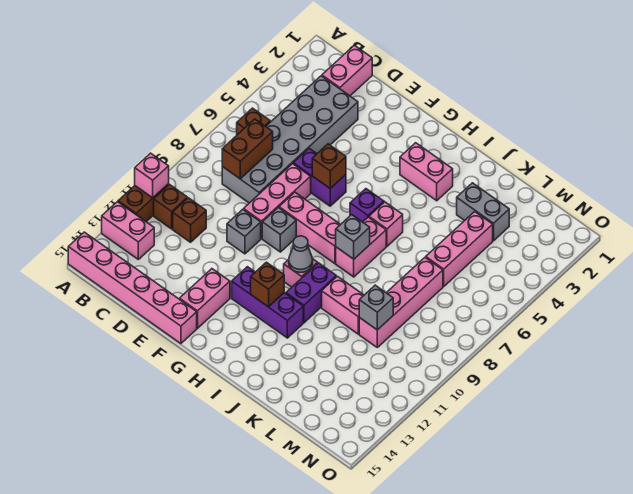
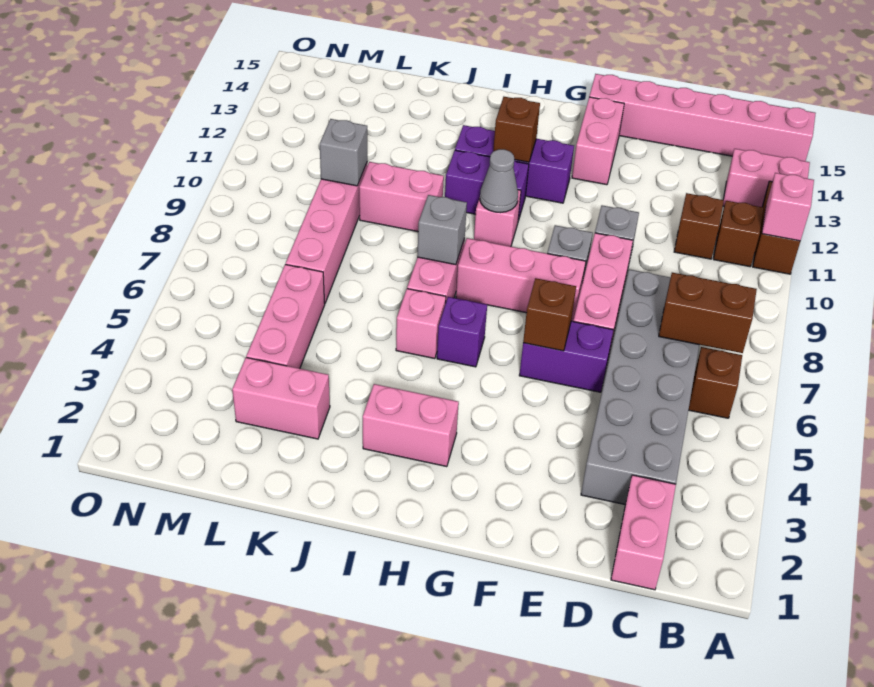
brown 1x2 brick [222,119,273,179] -> brown 1x2 brick turned to [659,273,757,353]
purple 1x2 brick [286,263,336,323] -> purple 1x2 brick turned to [445,150,529,221]
grey 1x2 brick [457,183,509,241] -> pink 1x2 brick [232,357,330,439]

